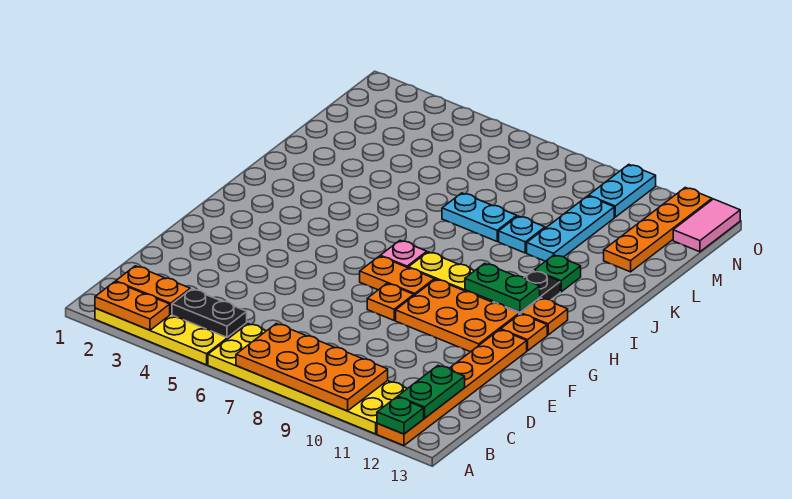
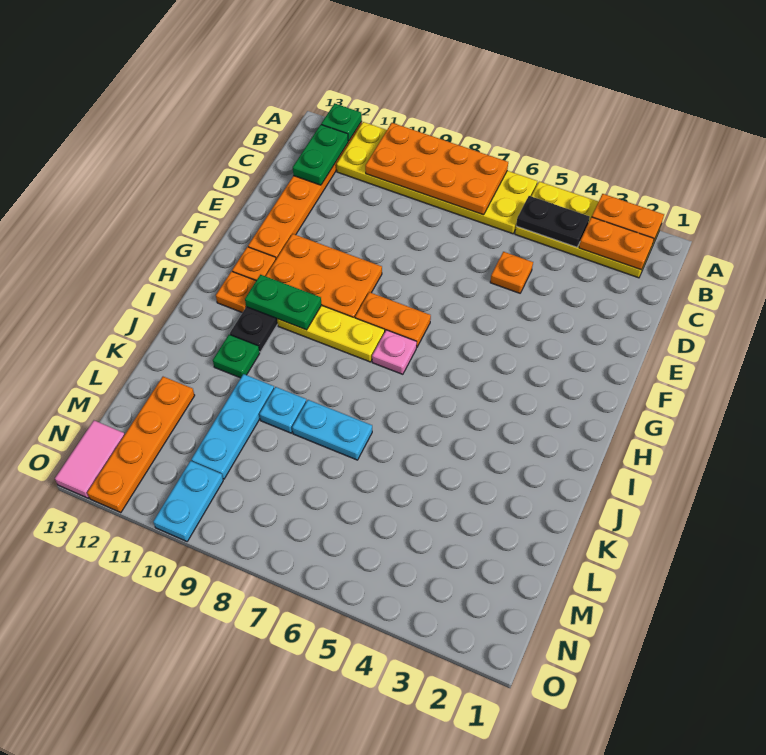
orange 1x1 plate [367,284,414,320] -> orange 1x1 plate moved to [490,252,533,293]

